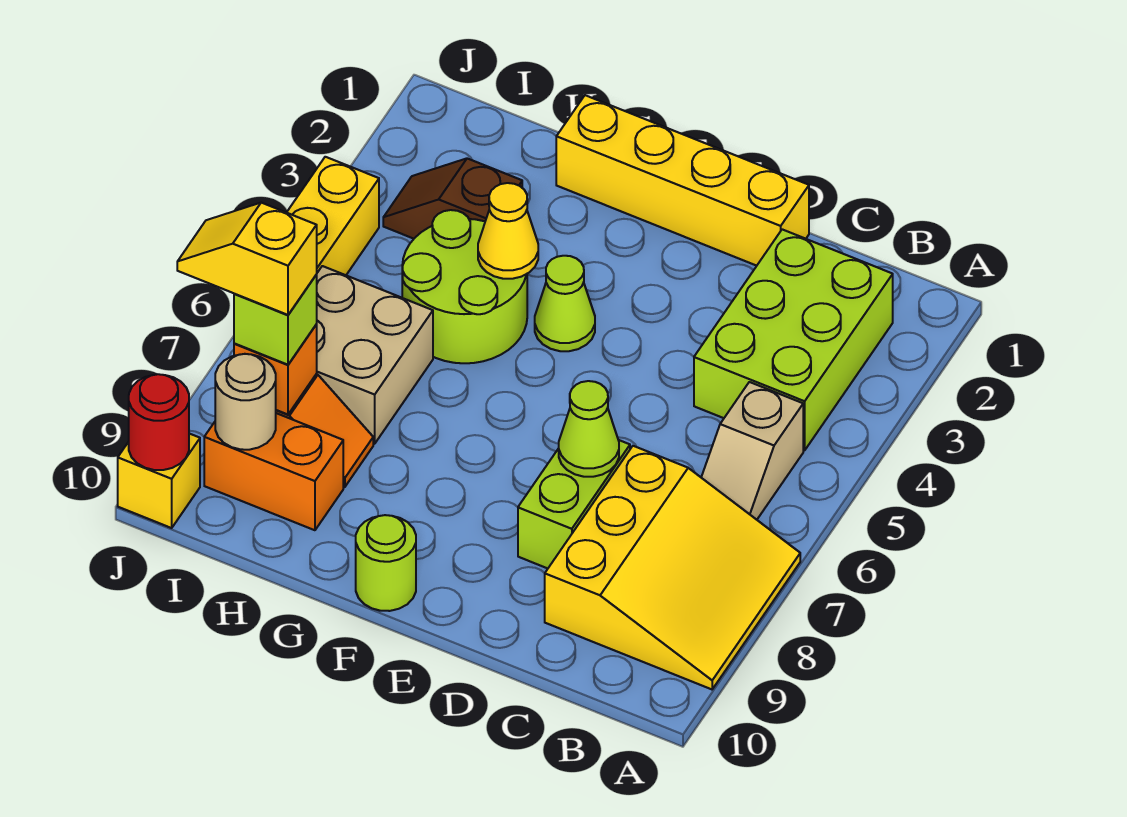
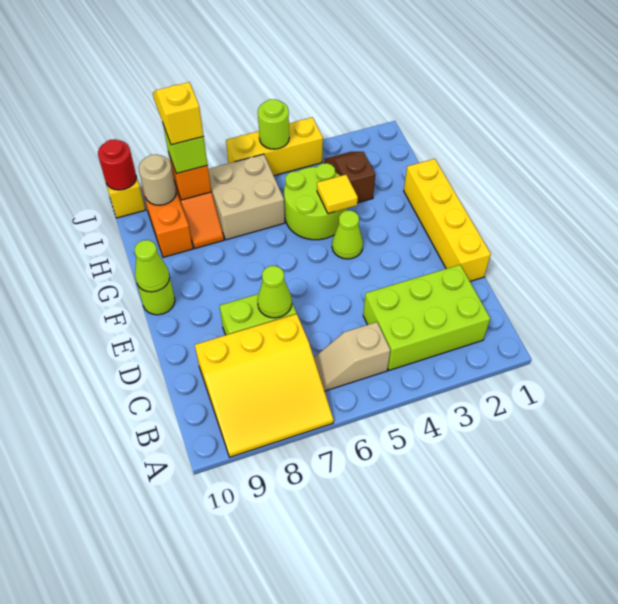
none -> lime 1x1 cone [135,240,170,292]
yellow 1x1 cone [478,183,538,279] -> yellow 1x1 tile [317,175,358,214]
none -> lime 1x1 round brick [258,99,289,149]

